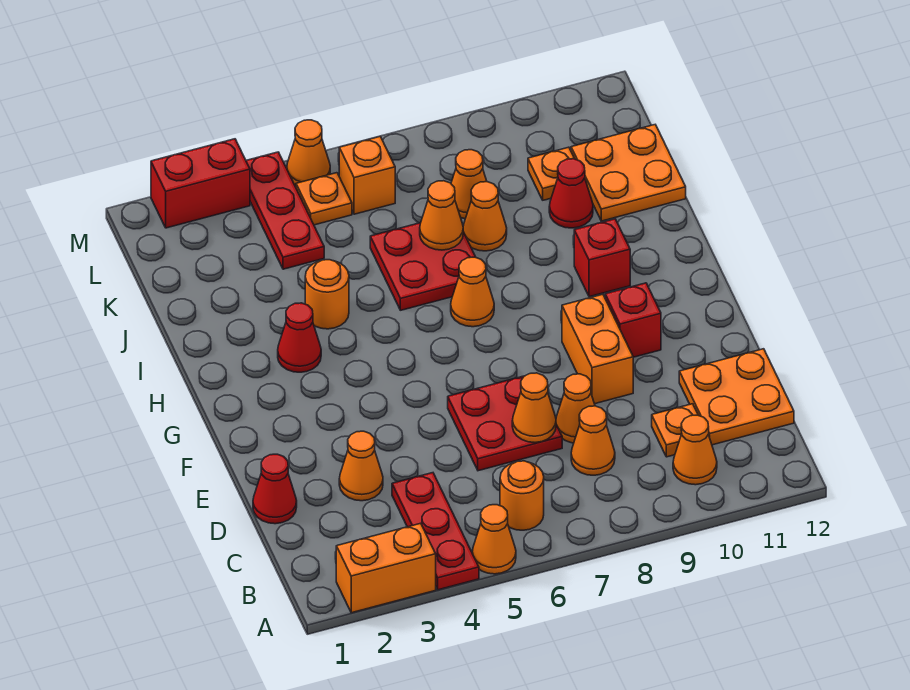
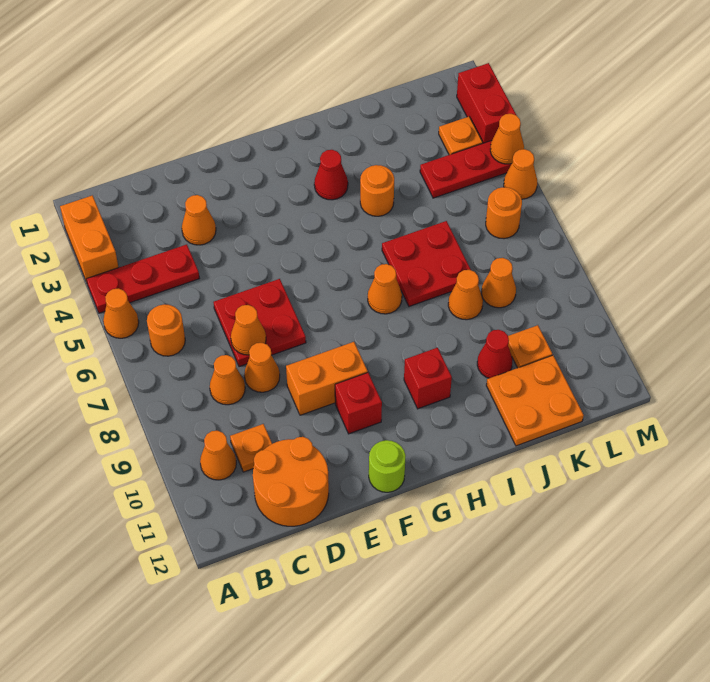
orange 2x2 plate [679,349,794,445] -> orange 2x2 round brick [253,437,329,526]
red 1x1 cone [253,454,297,524] -> none
none -> lime 1x1 round brick [369,440,406,492]
orange 1x1 cone [420,181,463,250] -> orange 1x1 cone moved to [490,114,524,164]
orange 1x1 plate [296,173,352,225] -> orange 1x1 plate moved to [439,117,483,155]
orange 1x1 brick [339,137,395,214] -> orange 1x1 round brick [486,187,522,239]

